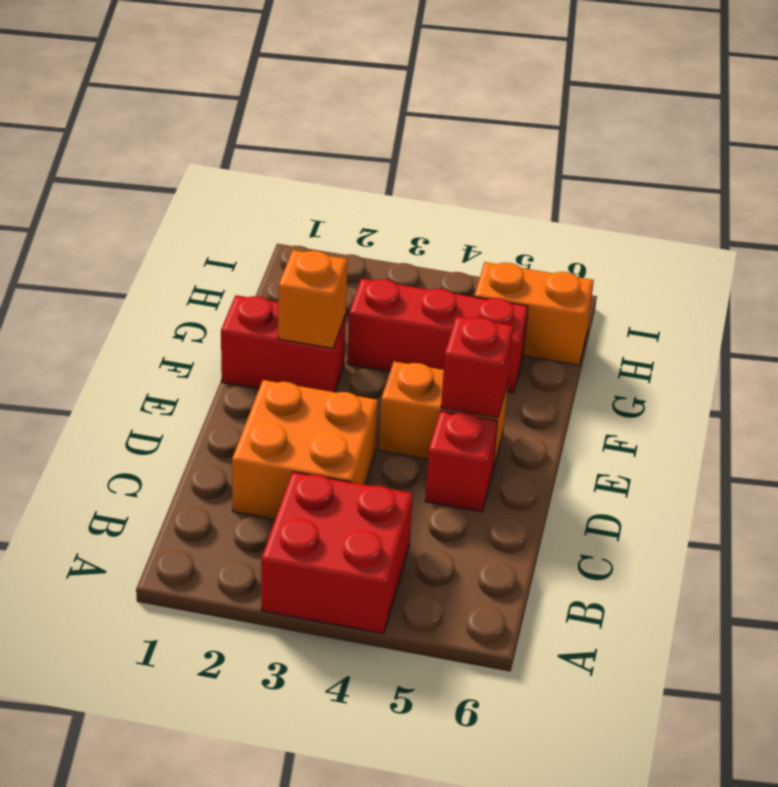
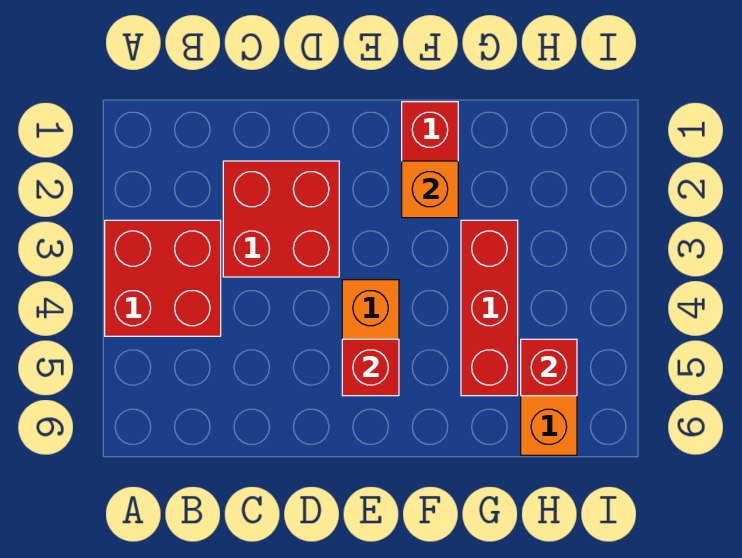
orange 2x2 brick [232,380,378,519] -> red 2x2 brick [223,161,339,277]
red 1x1 brick [425,411,497,512] -> red 1x1 brick moved to [521,339,577,396]

